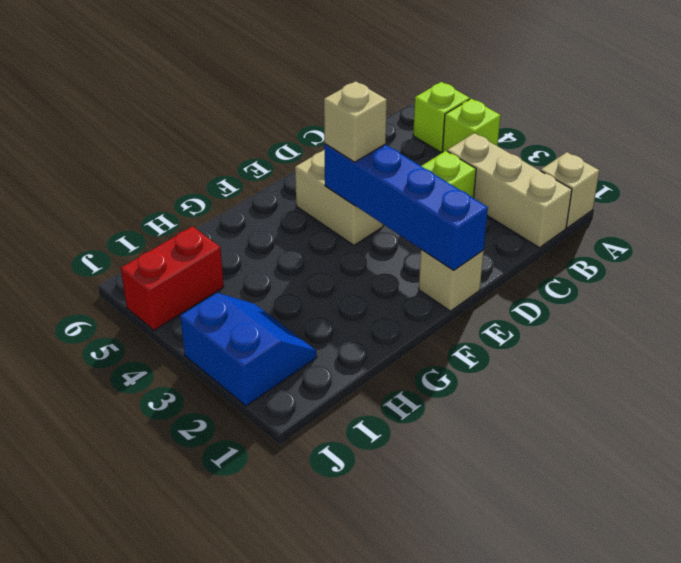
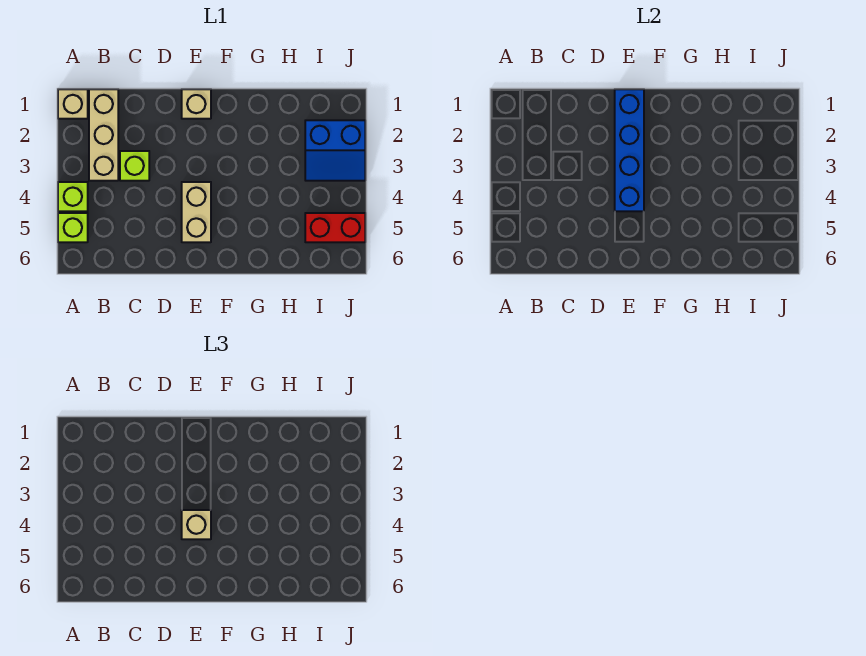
blue 2x2 slope [180,293,317,406] -> blue 2x2 slope turned to [305,120,365,181]

